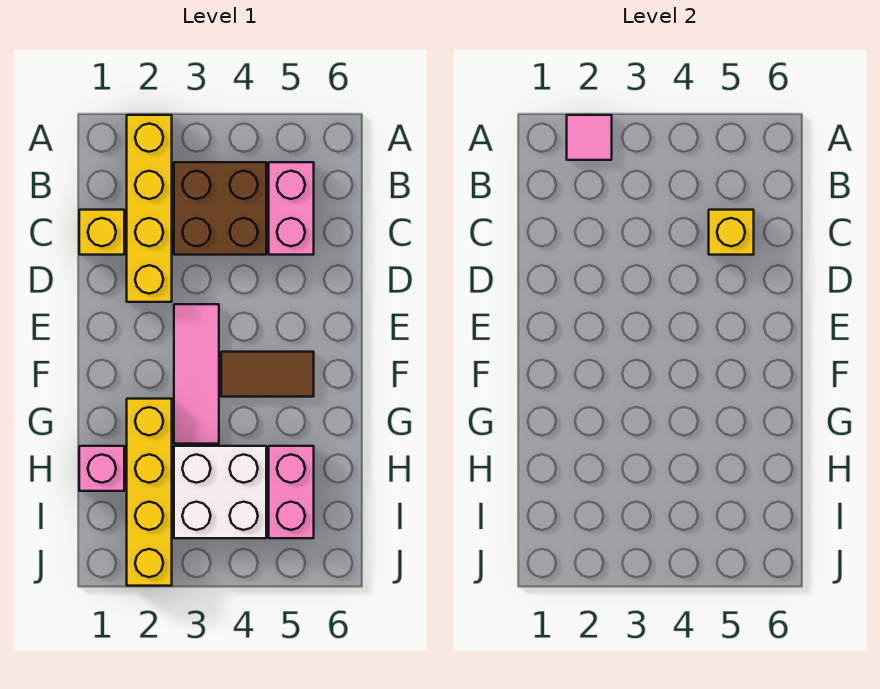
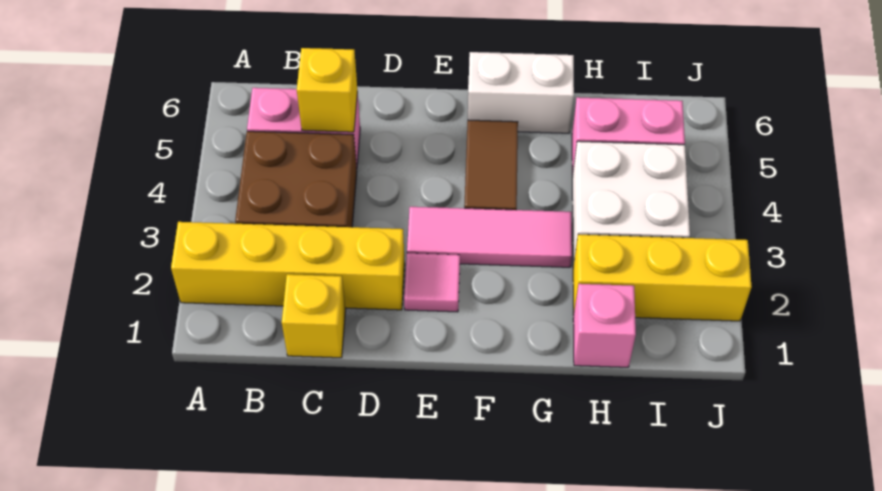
pink 1x1 tile [567,115,612,160] -> pink 1x1 tile moved to [404,253,460,312]
none -> white 1x2 brick [468,52,574,133]
yellow 1x4 brick [127,399,172,586] -> yellow 1x3 brick [573,234,752,321]

